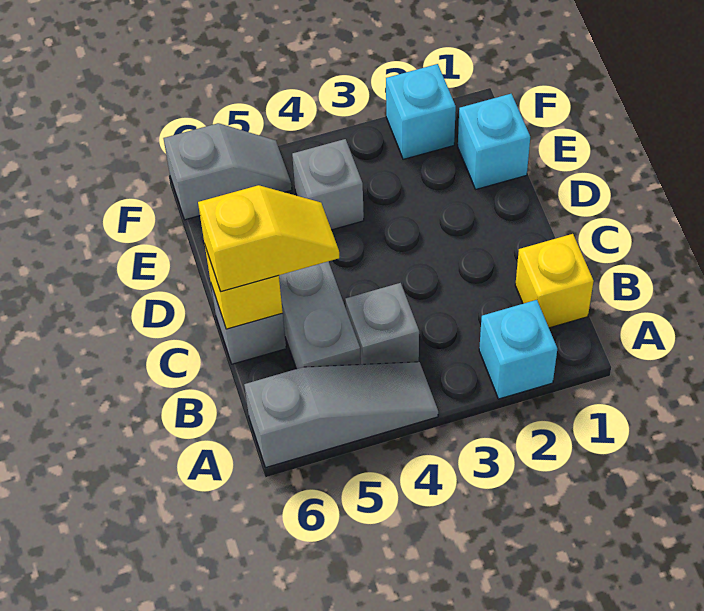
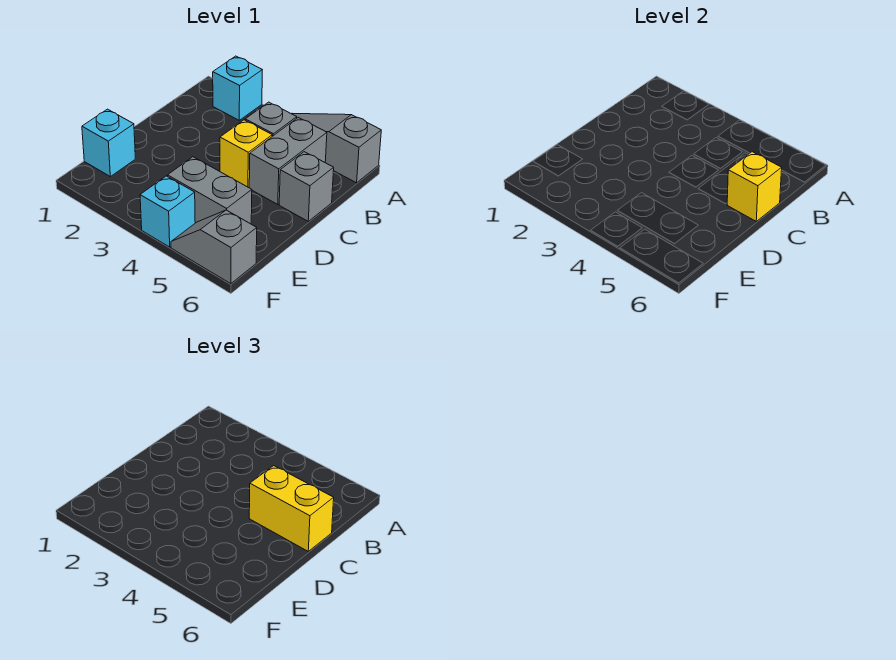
yellow 1x1 brick [515,234,594,328] -> yellow 1x1 brick moved to [220,120,272,188]
yellow 1x2 slope [198,185,339,291] -> yellow 1x2 brick [249,466,334,551]
grey 1x1 brick [292,139,364,230] -> grey 1x2 brick [168,157,252,224]
cyan 1x1 brick [386,64,456,159] -> cyan 1x1 brick moved to [140,176,195,247]

